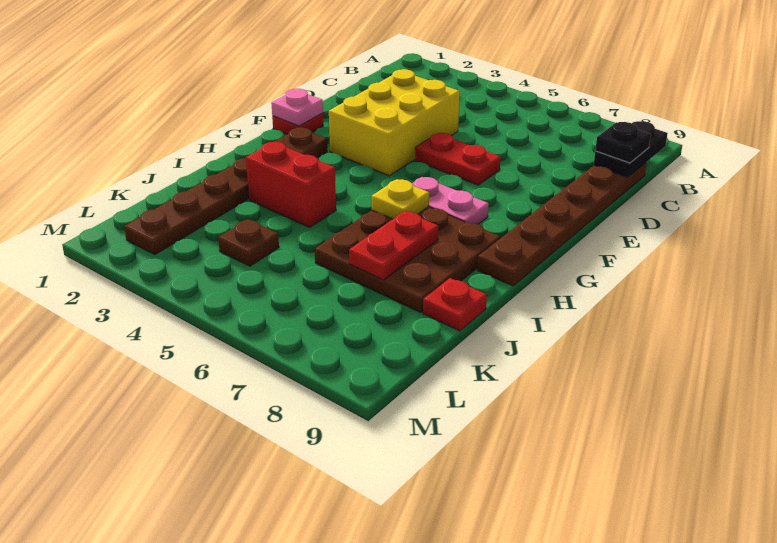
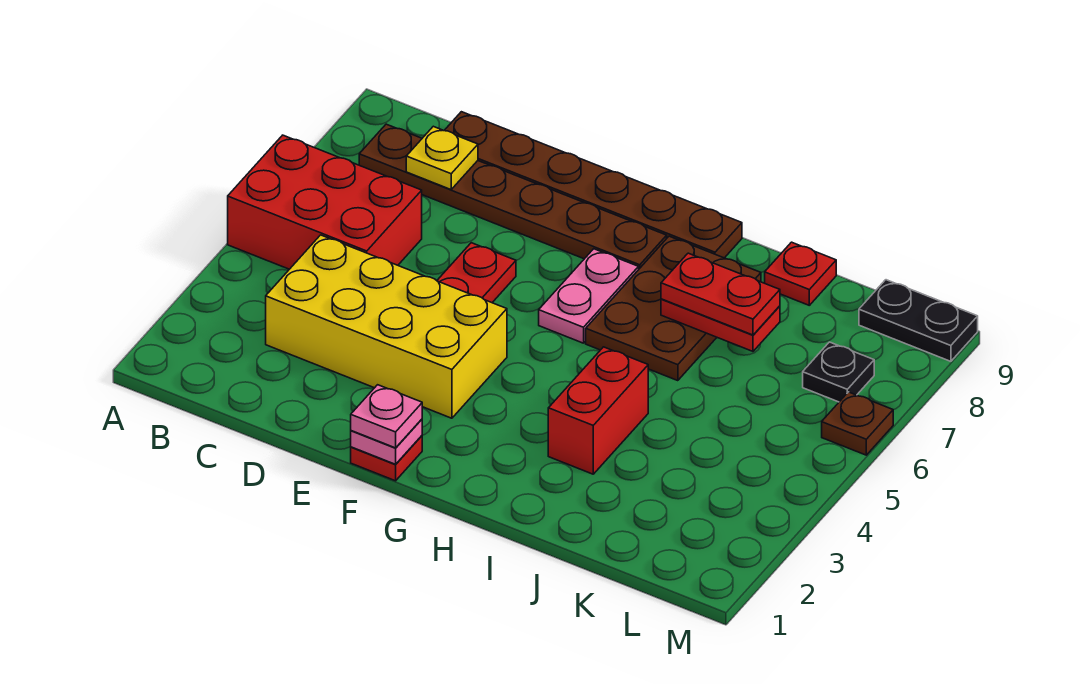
none -> red 2x3 brick [228,135,422,269]
black 1x2 plate [594,121,668,177] -> black 1x2 plate moved to [859,280,978,361]
black 1x1 plate [595,122,651,163] -> black 1x1 plate moved to [803,342,874,402]
yellow 2x3 brick [329,69,460,176] -> yellow 2x4 brick [266,235,507,418]
none -> pink 1x1 plate [351,385,422,448]
brown 1x6 plate [124,127,327,254] -> brown 1x6 plate moved to [359,124,667,269]
brown 3x3 plate [315,207,500,313] -> brown 2x3 plate [586,236,761,381]
yellow 1x1 plate [371,179,429,219] -> yellow 1x1 plate moved to [406,126,478,190]
none -> red 1x2 plate [661,253,780,335]
brown 1x1 plate [218,219,279,266] -> brown 1x1 plate moved to [822,392,893,455]

